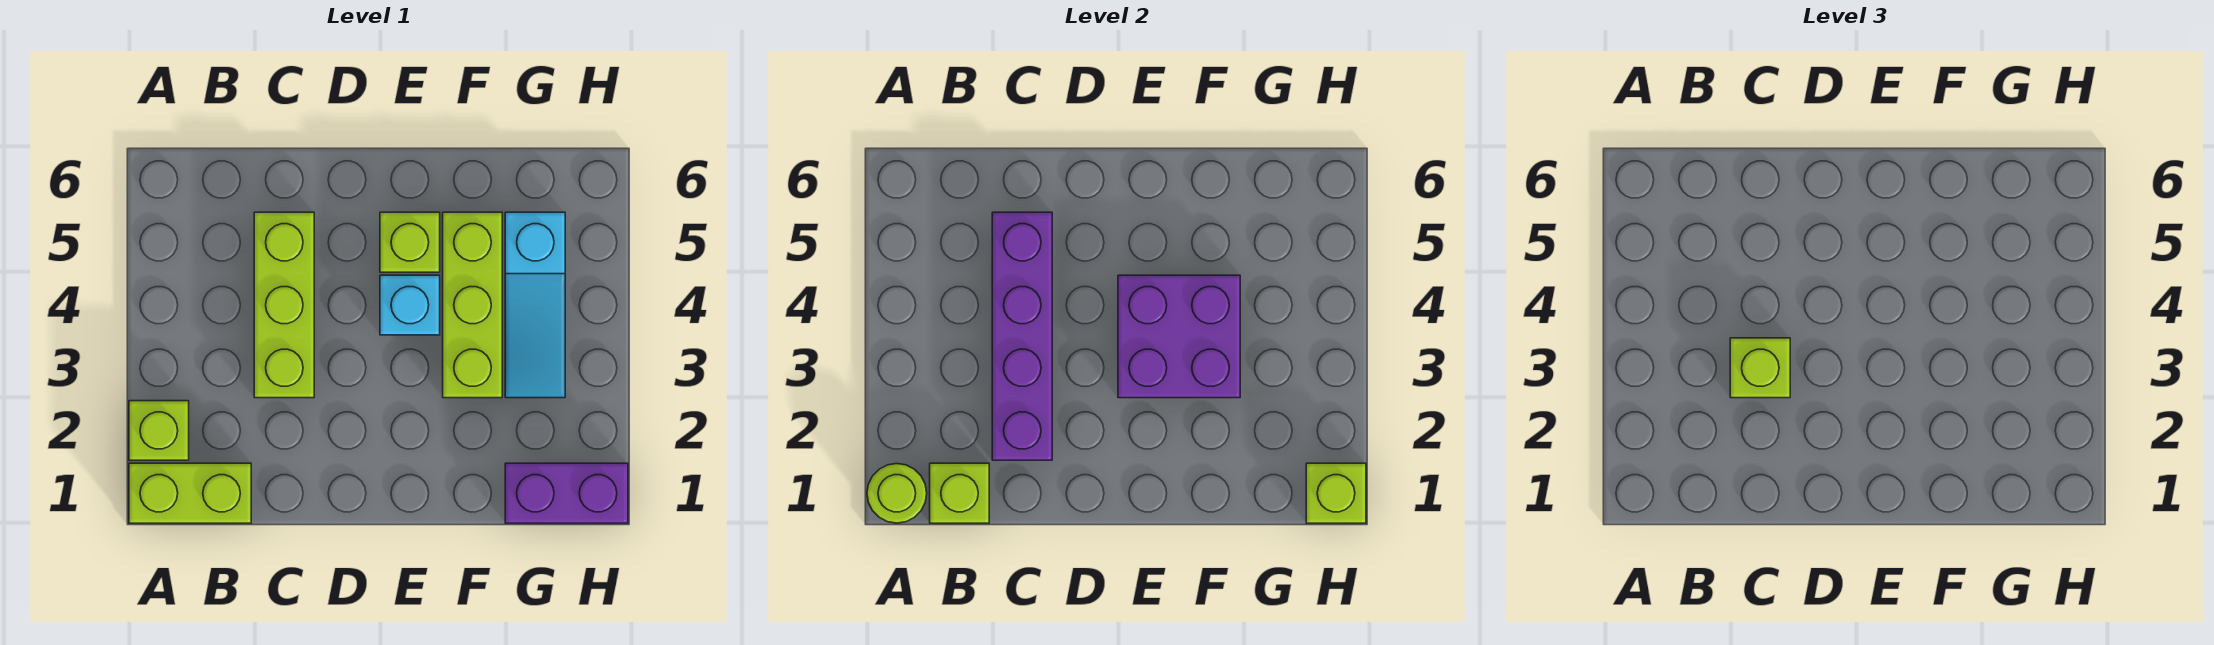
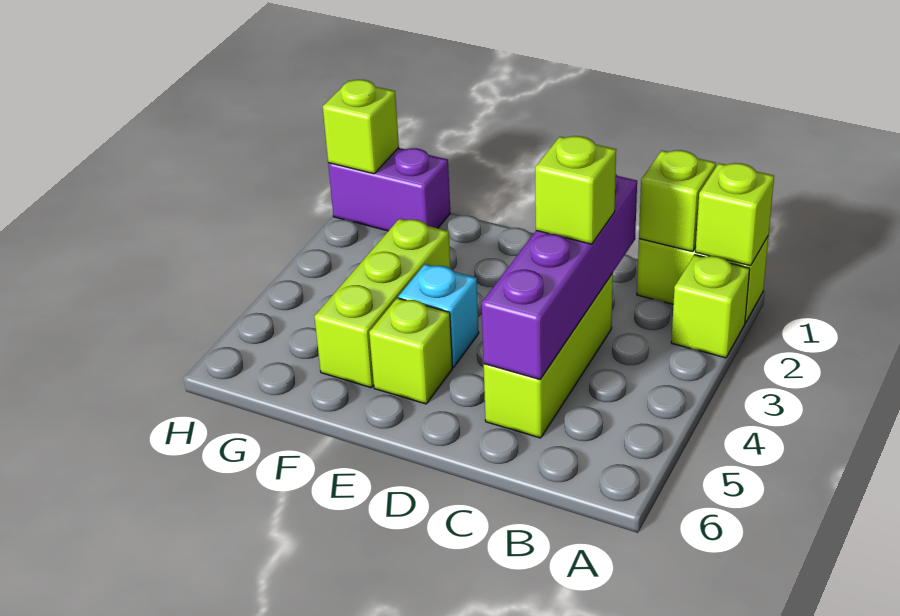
lime 1x1 round brick [867,464,927,523] -> lime 1x1 brick [696,163,774,266]
purple 2x2 brick [1118,275,1240,398] -> none
cyan 1x3 slope [505,212,565,398] -> none

